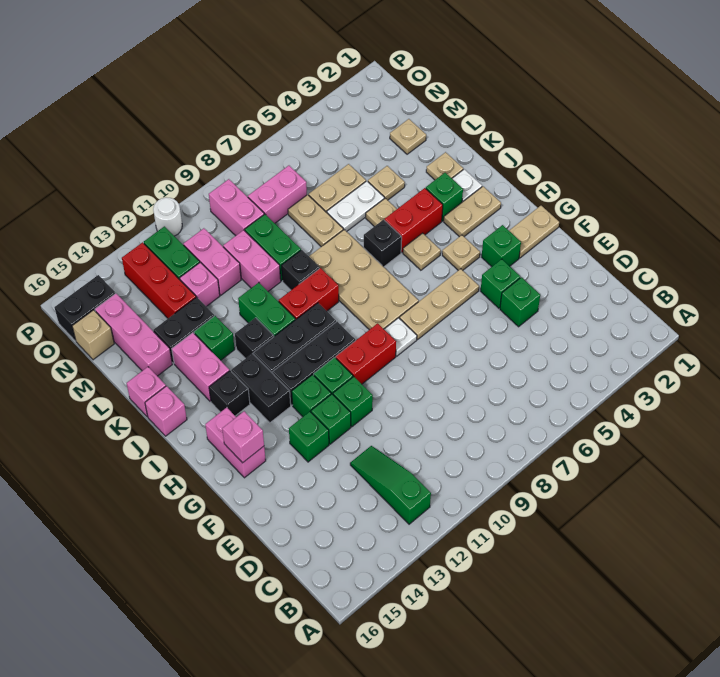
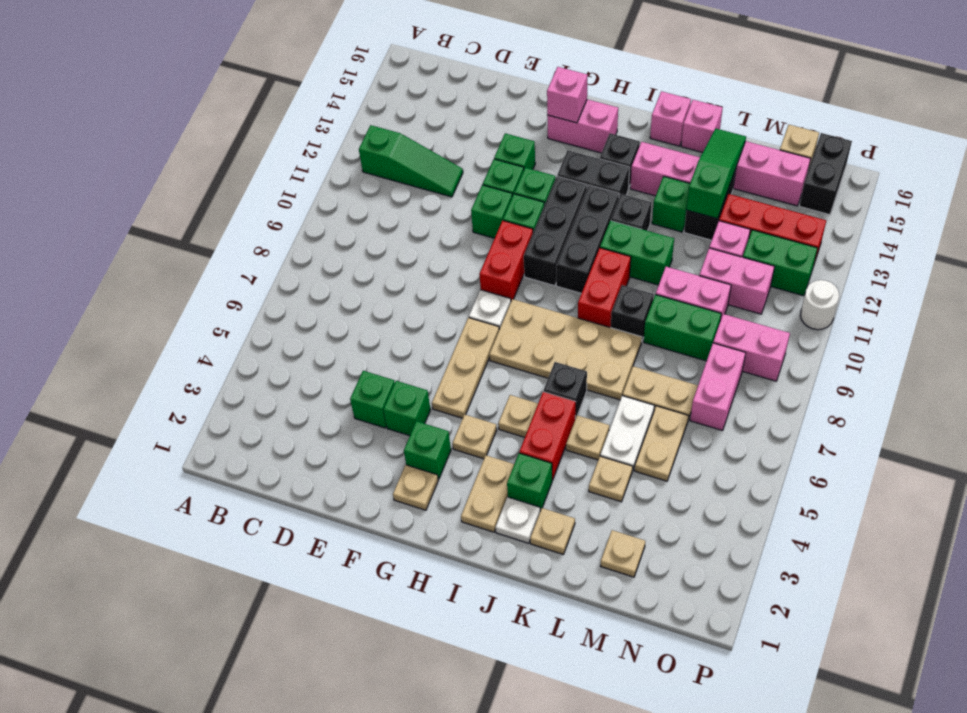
tan 1x2 plate [509,206,559,258] -> tan 1x1 plate [393,465,438,510]
none -> green 1x3 slope [686,129,746,219]

